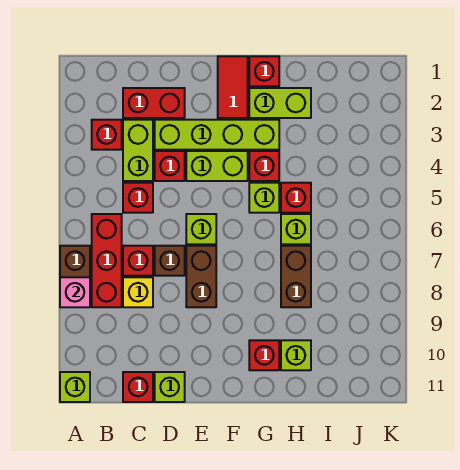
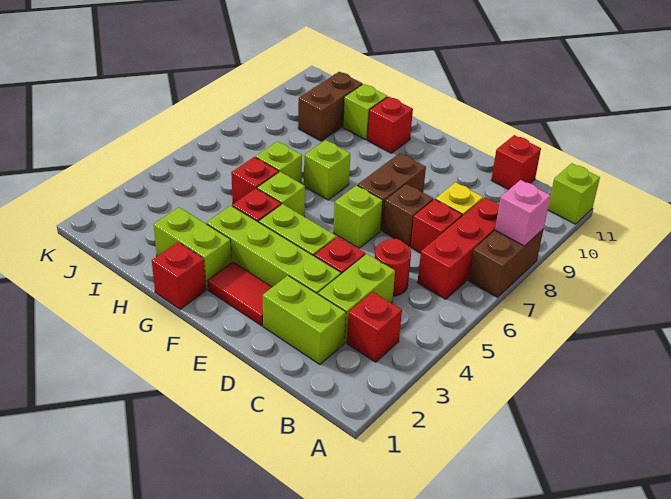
red 1x2 brick [123,88,185,118] -> lime 1x2 brick [263,276,346,365]
red 1x1 brick [123,183,153,213] -> red 1x1 round brick [375,239,411,296]
lime 1x1 brick [155,372,185,402] -> lime 1x1 brick moved to [304,140,350,200]
red 1x2 tile [218,56,248,118] -> red 1x2 tile turned to [208,262,272,326]
brown 1x2 brick [281,246,311,307] -> brown 1x2 brick moved to [298,72,362,141]

